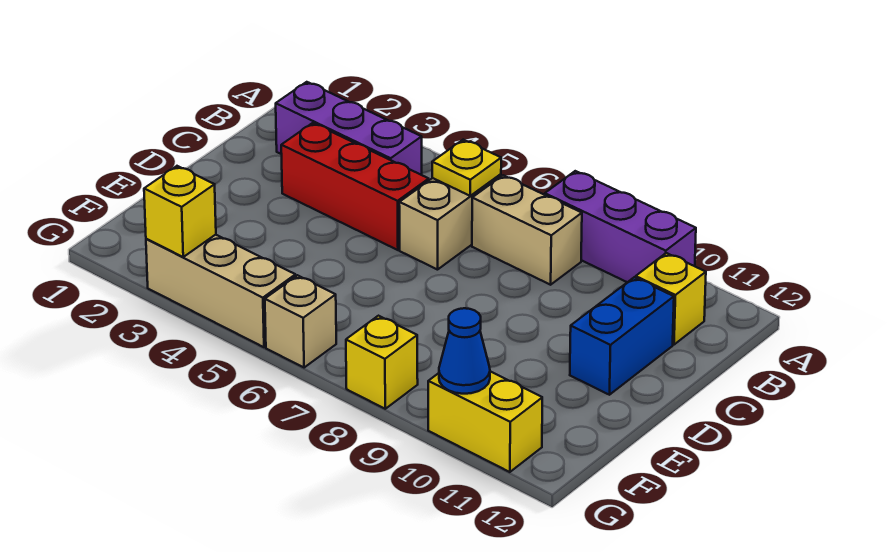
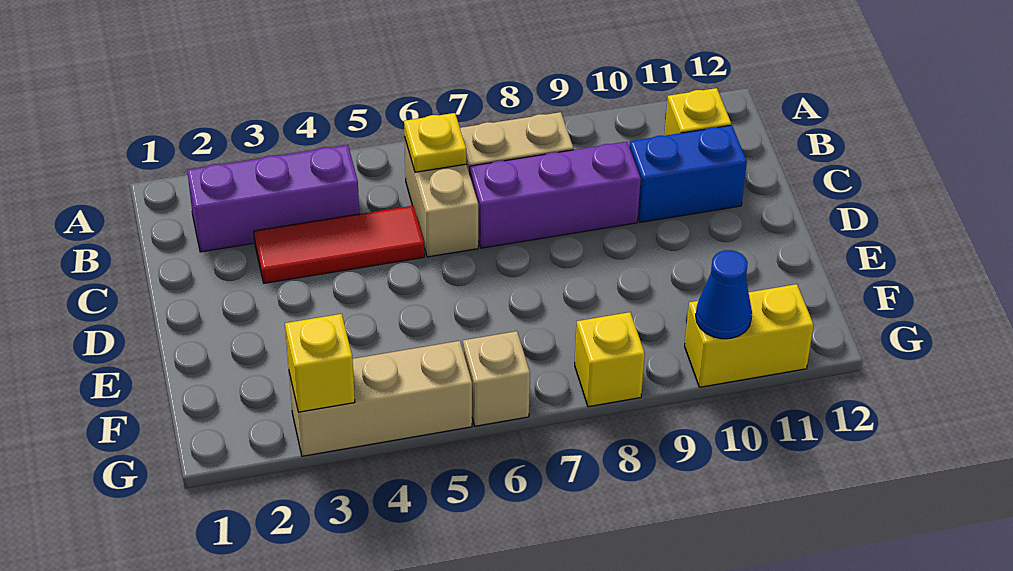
purple 1x3 brick [545,171,696,282] -> purple 1x3 brick moved to [470,142,641,248]
red 1x3 brick [281,123,429,250] -> red 1x3 tile [254,206,424,283]
blue 1x2 brick [570,277,674,395] -> blue 1x2 brick turned to [629,125,747,222]

